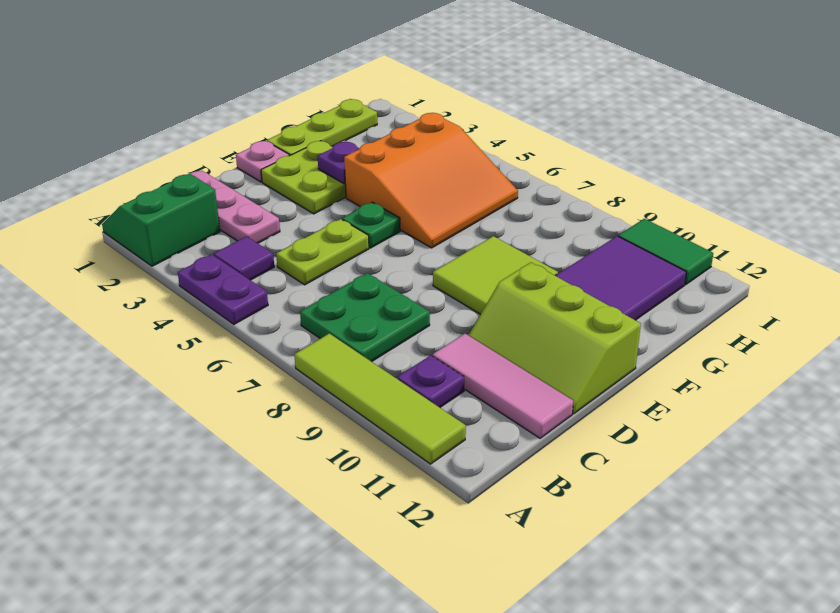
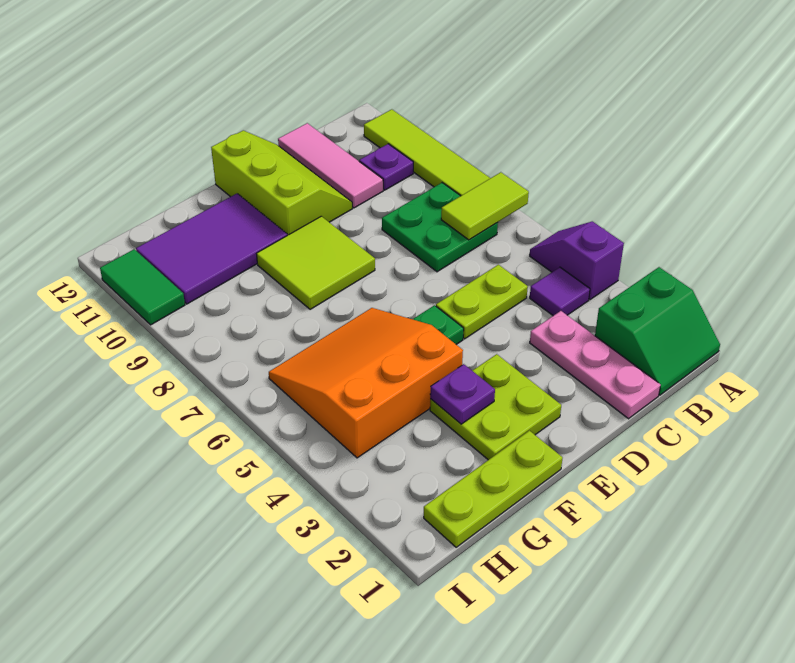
purple 1x2 plate [178,254,268,324] -> purple 1x2 slope [530,221,624,300]
none -> lime 1x2 tile [441,172,529,240]
pink 1x1 plate [236,141,289,182] -> none

